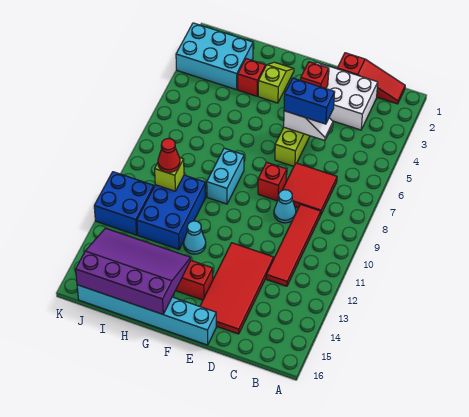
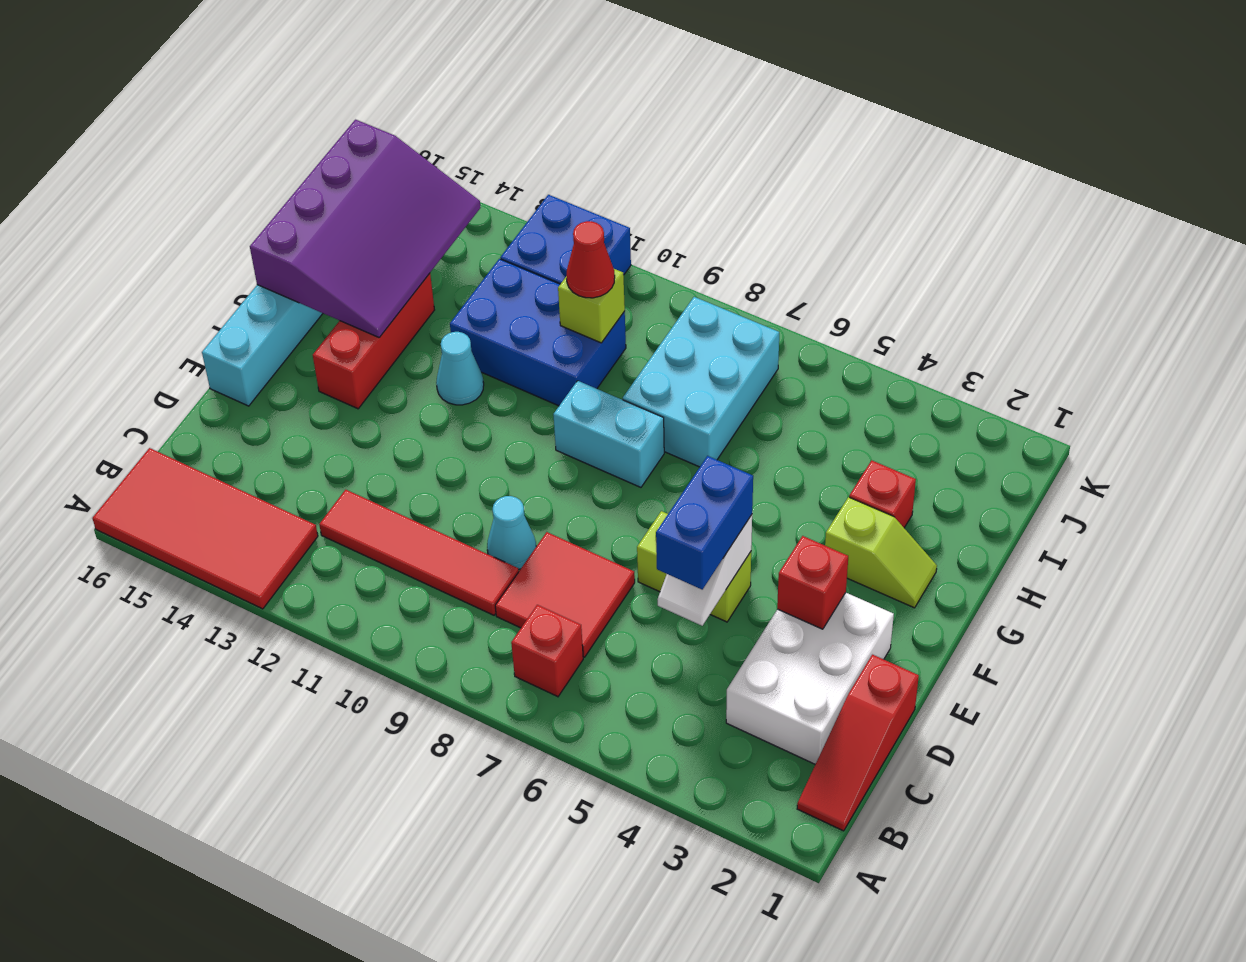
red 2x4 tile [200,243,274,334] -> red 2x4 tile moved to [92,448,318,609]
red 1x1 brick [258,162,287,201] -> red 1x1 brick moved to [511,605,583,697]
cyan 2x3 brick [176,23,253,90] -> cyan 2x3 brick moved to [623,297,779,467]

